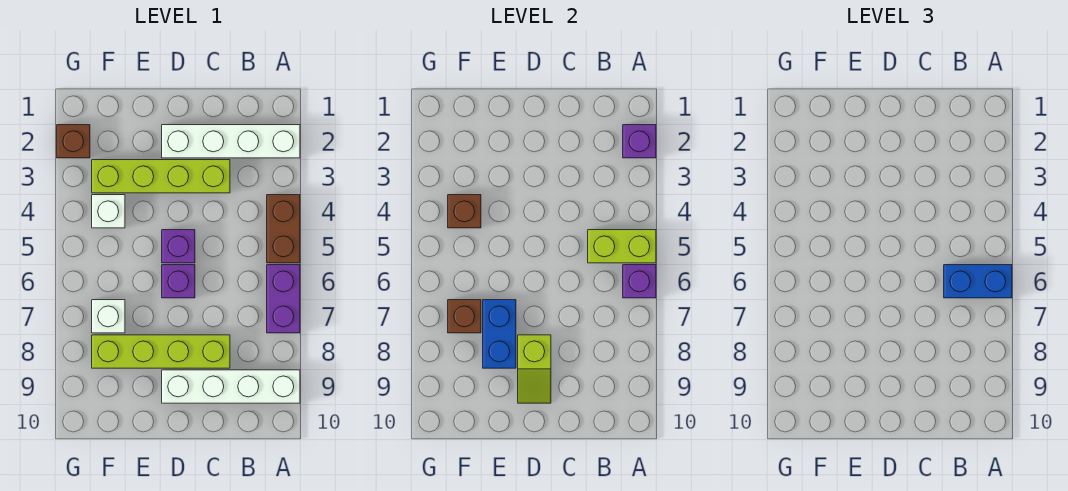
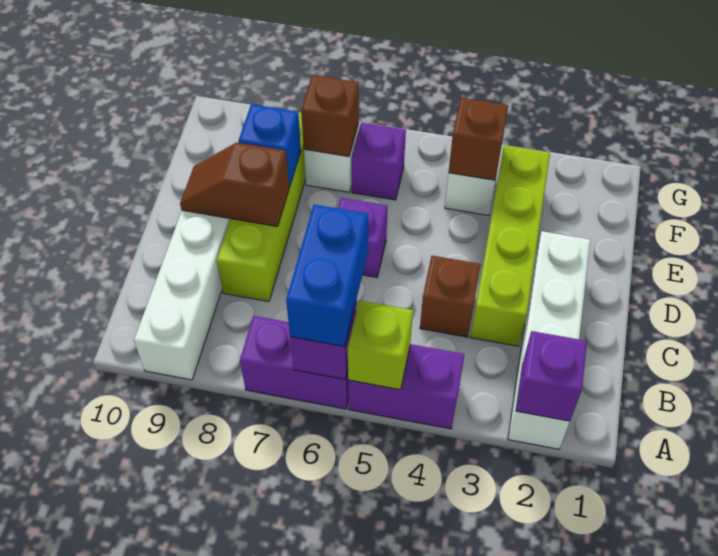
brown 1x2 brick [267,195,300,263] -> purple 1x2 brick [348,344,465,429]
lime 1x2 brick [588,230,656,263] -> lime 1x1 brick [348,301,413,390]
purple 1x1 brick [162,230,195,263] -> purple 1x1 brick moved to [352,123,406,200]
lime 1x2 slope [518,335,551,403] -> brown 1x2 slope [180,143,289,227]
blue 1x2 brick [483,300,516,368] -> blue 1x1 brick [238,104,301,187]
brown 1x1 brick [57,125,90,158] -> brown 1x1 brick moved to [420,256,481,337]

